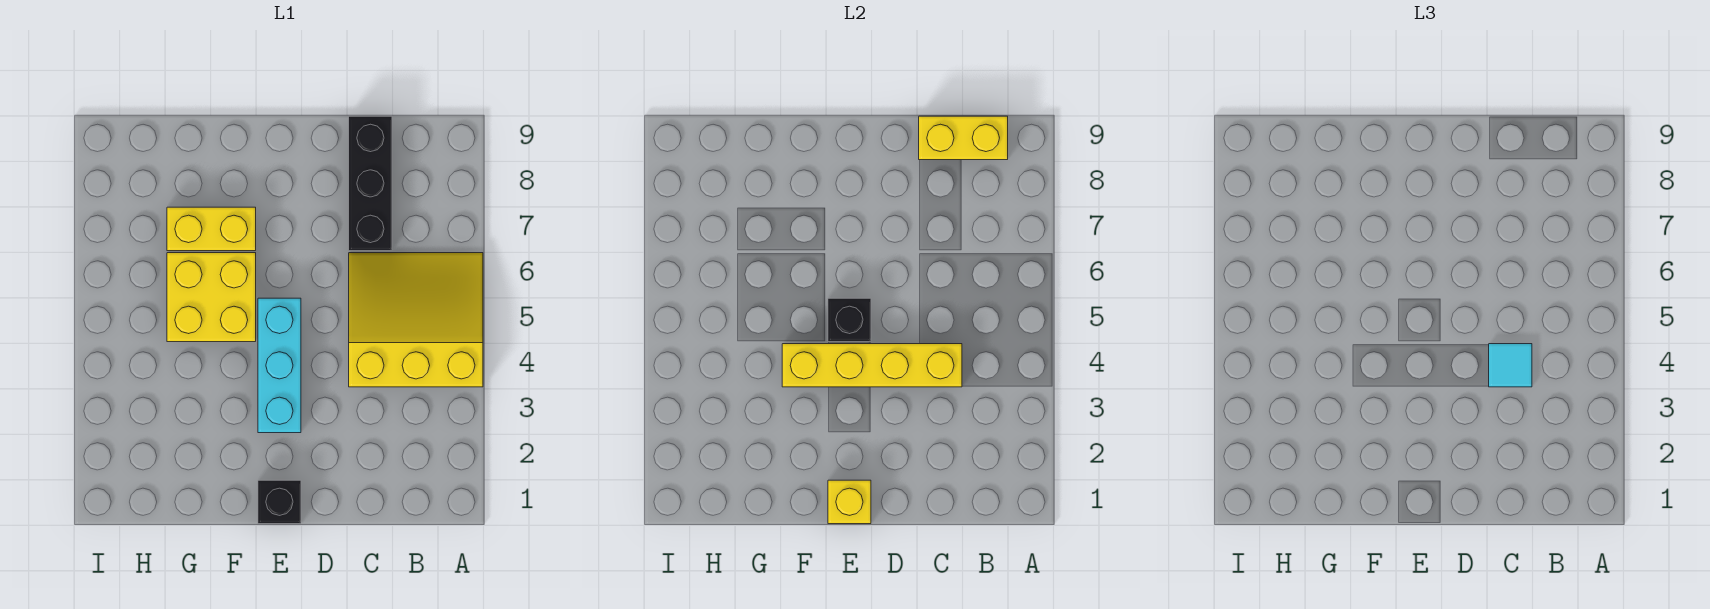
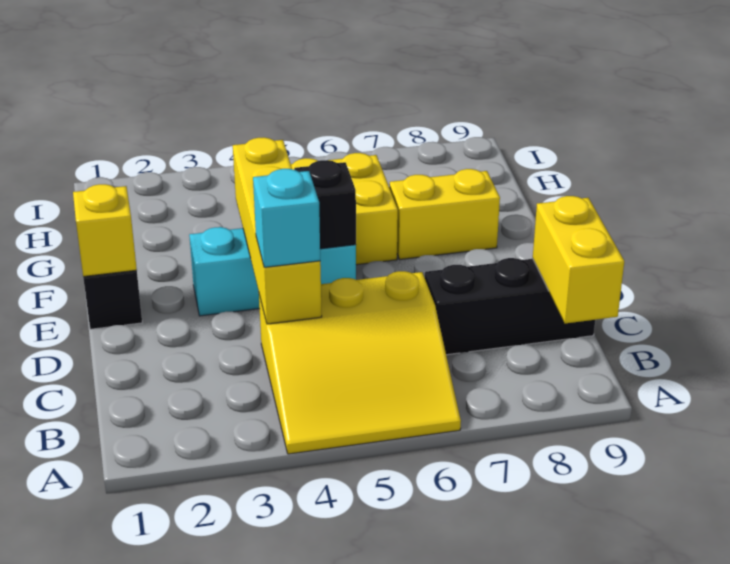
yellow 3x3 slope [349,253,483,387] -> yellow 3x3 slope turned to [259,271,461,454]
cyan 1x1 tile [1489,344,1532,387] -> cyan 1x1 brick [253,169,320,267]
yellow 1x2 brick [167,207,256,251] -> yellow 1x2 brick turned to [389,169,500,259]

